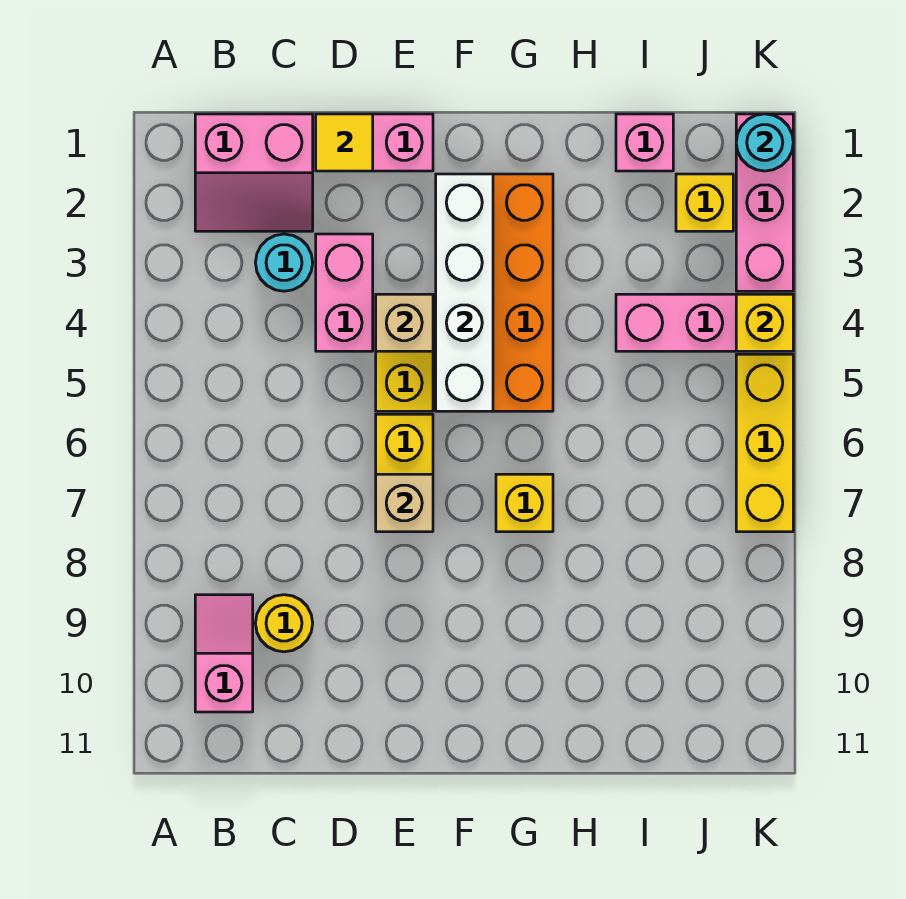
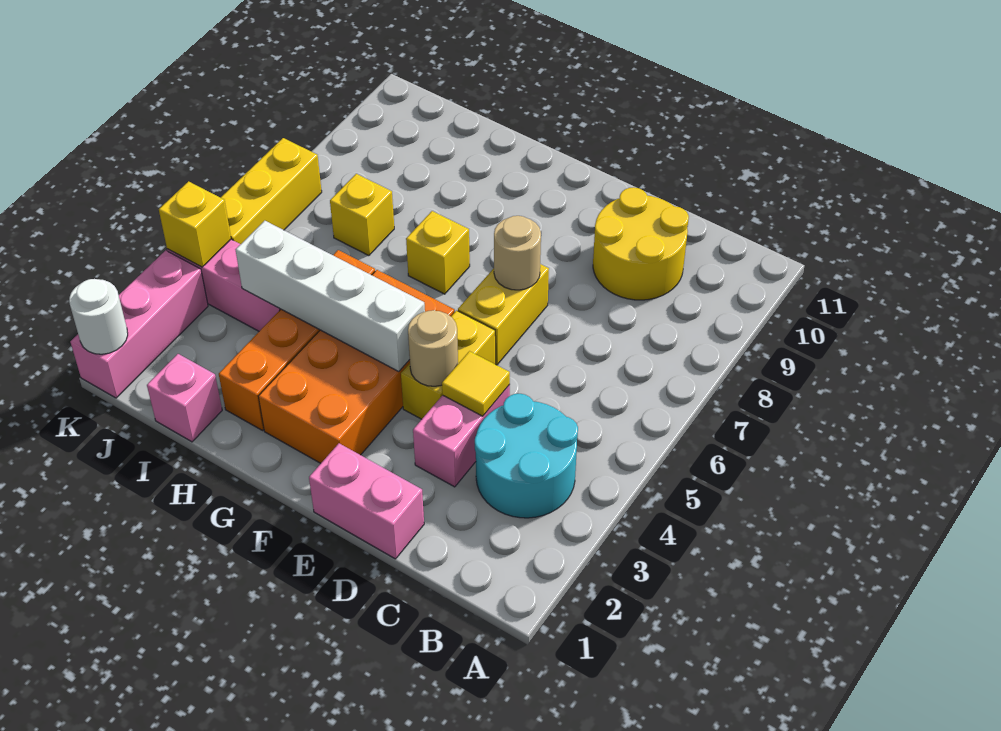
pink 2x2 slope [195,114,313,231] -> none
pink 1x2 slope [195,595,253,712] -> none
cyan 1x1 round brick [255,234,313,291] -> cyan 2x2 round brick [475,394,578,518]
yellow 1x1 round brick [256,595,313,652] -> yellow 2x2 round brick [593,187,689,300]
yellow 1x1 tile [316,114,373,171] -> yellow 1x1 tile moved to [442,351,510,416]
tan 1x1 brick [376,294,433,351] -> tan 1x1 round brick [408,310,458,386]
tan 1x1 brick [376,474,433,532] -> tan 1x1 round brick [494,216,541,290]
white 1x4 brick [436,174,493,411] -> white 1x4 brick turned to [236,221,425,371]
none -> orange 1x4 brick [219,250,375,430]
yellow 1x1 brick [676,174,733,231] -> yellow 1x1 brick moved to [330,174,394,256]
cyan 1x1 round brick [736,114,793,171] -> white 1x1 round brick [69,279,128,354]

